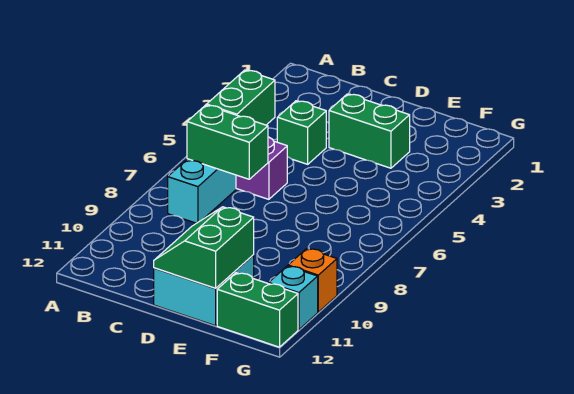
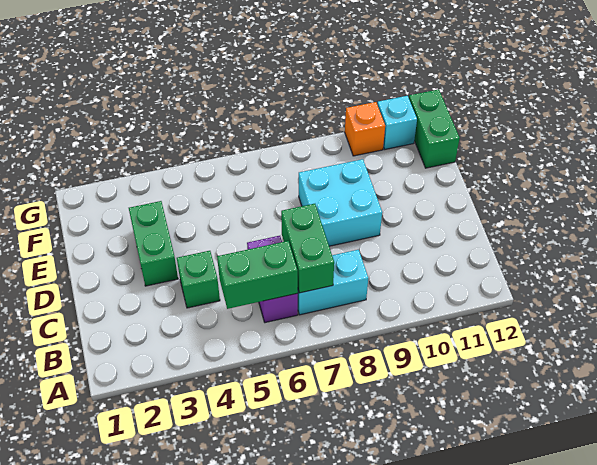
cyan 2x2 brick [154,255,254,326] -> cyan 2x2 brick moved to [299,159,382,246]
green 2x2 slope [154,207,254,288] -> none

